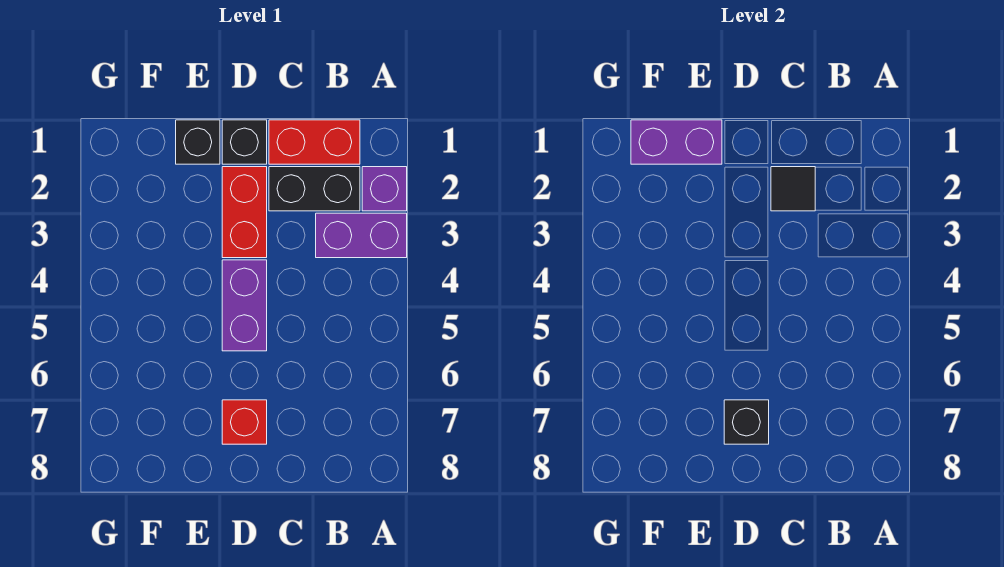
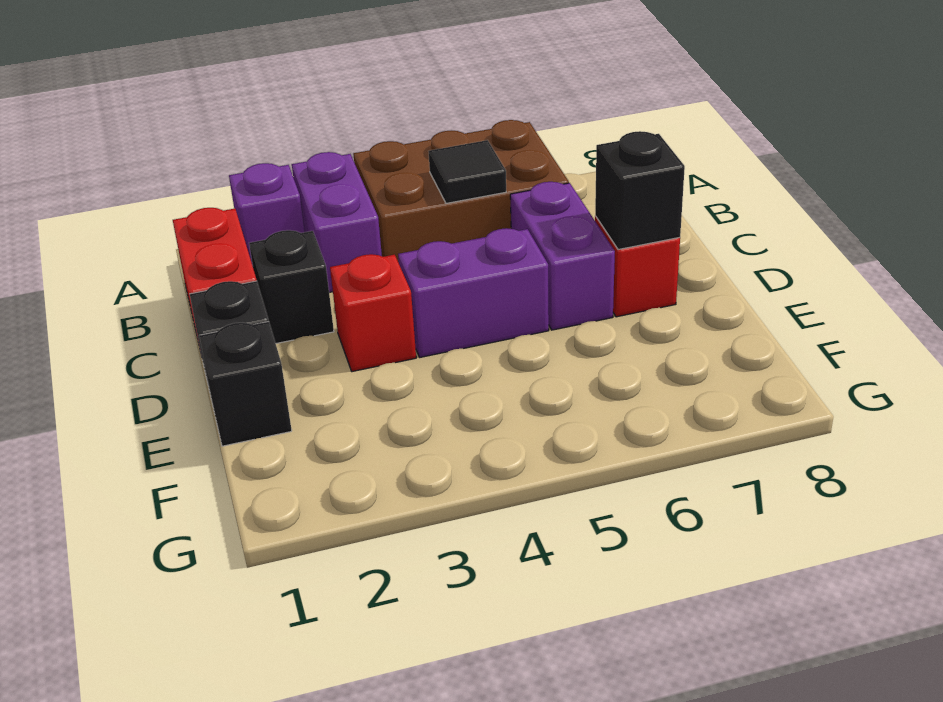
none -> brown 2x3 brick [353,120,569,262]
black 1x2 brick [269,167,360,211] -> black 1x1 brick [249,230,334,343]
black 1x1 tile [771,167,815,211] -> black 1x1 tile moved to [428,140,506,203]
red 1x2 brick [222,167,267,258] -> red 1x1 brick [330,254,416,372]
purple 1x2 brick [631,120,722,164] -> purple 1x2 brick moved to [510,182,615,330]

